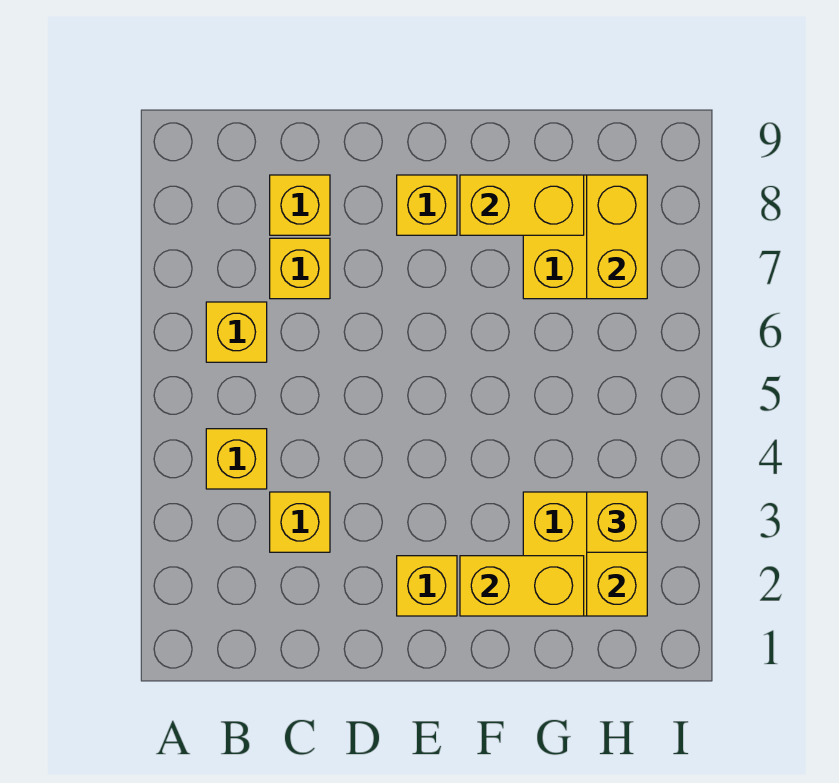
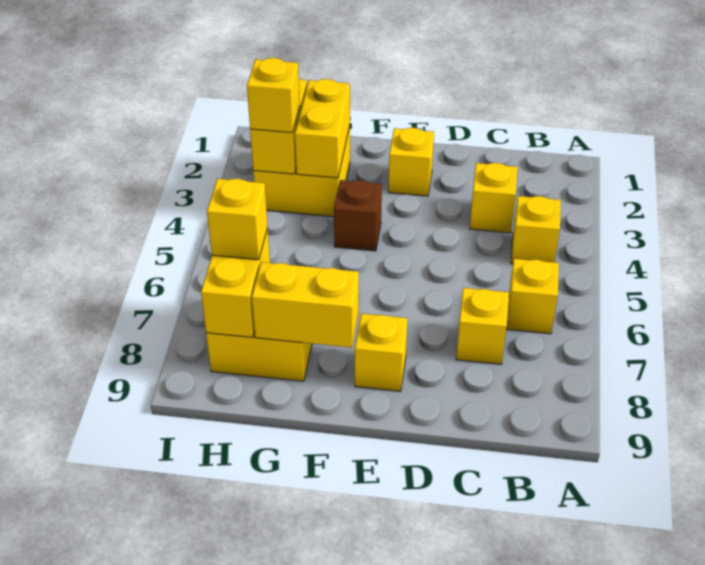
yellow 1x1 brick [270,175,330,235] -> yellow 1x1 brick moved to [207,179,268,260]
yellow 1x2 brick [460,556,584,616] -> yellow 1x2 brick turned to [295,79,350,178]
none -> brown 1x1 brick [334,180,382,251]

